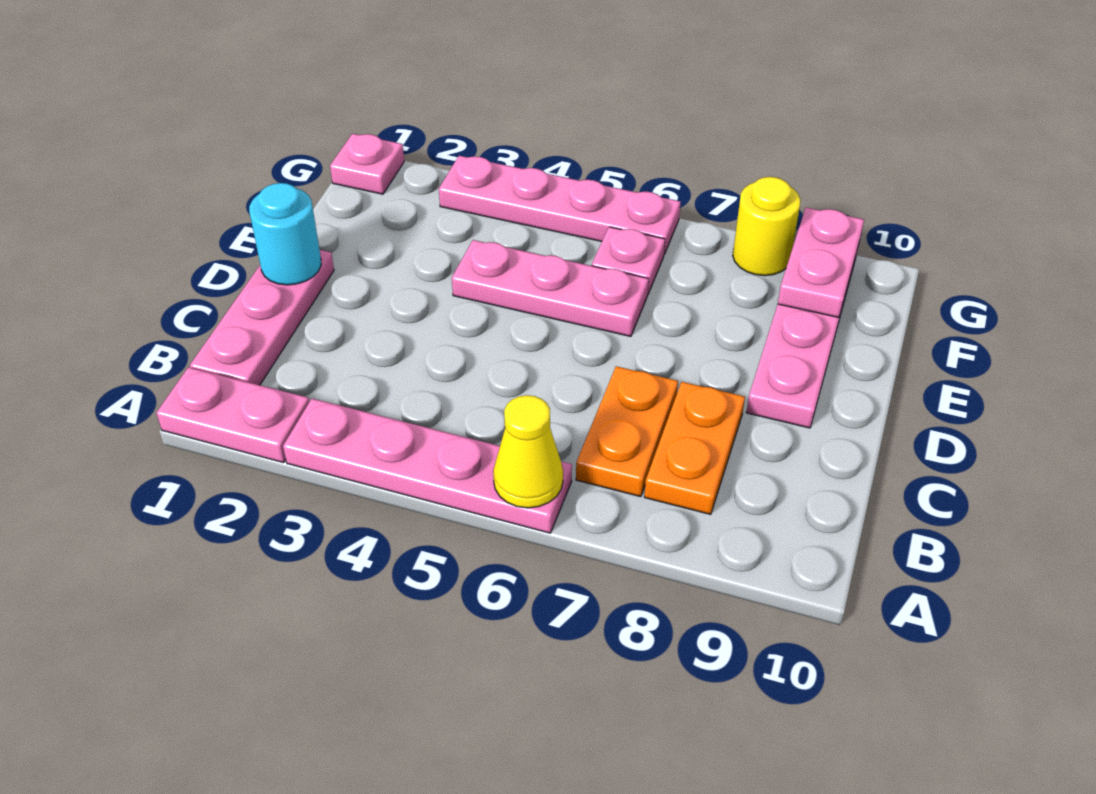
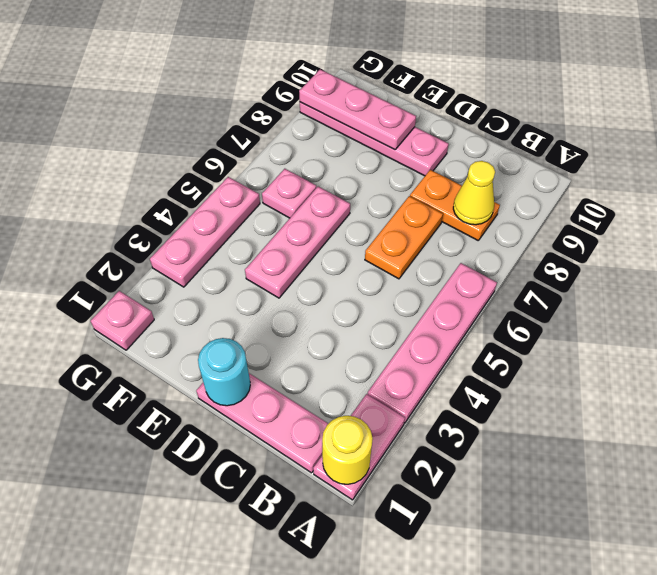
yellow 1x1 cone [493,395,563,508] -> yellow 1x1 cone moved to [453,161,495,225]
orange 1x2 plate [576,366,678,497] -> orange 1x2 plate turned to [365,196,443,279]
pink 1x2 plate [778,208,864,317] -> pink 1x3 plate [299,69,416,150]
pink 1x4 plate [439,156,681,254] -> pink 1x3 plate [150,177,260,287]
yellow 1x1 round brick [733,177,800,276] -> yellow 1x1 round brick moved to [322,416,373,484]

